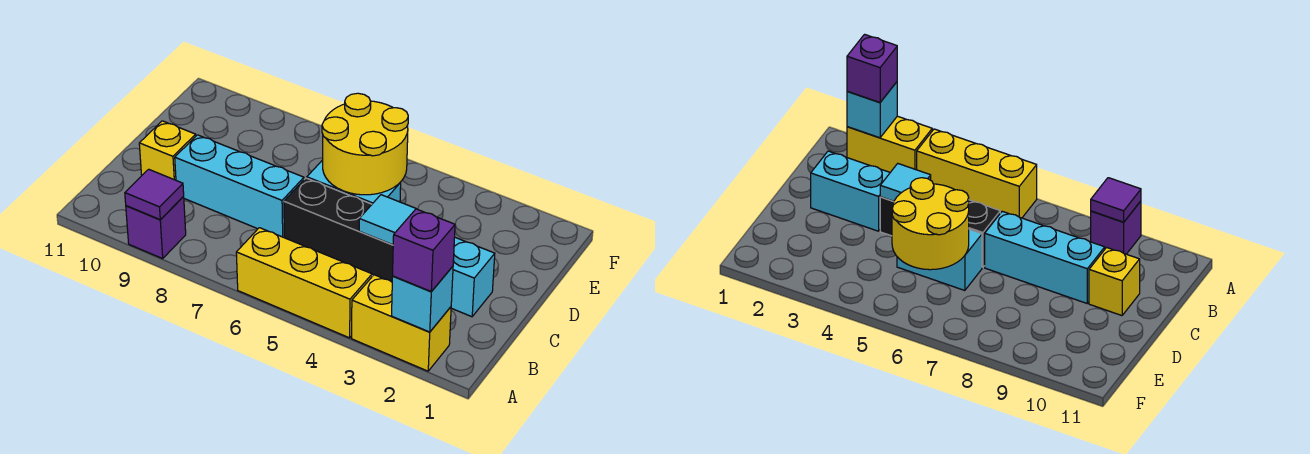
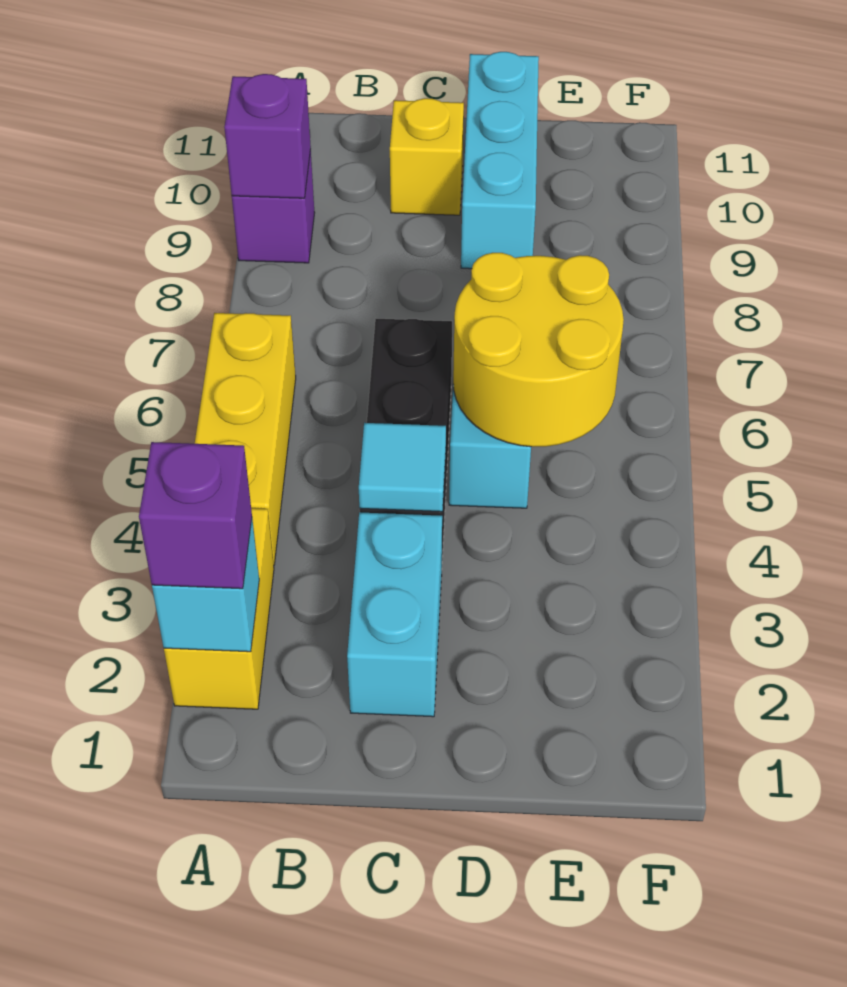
purple 1x1 tile [125,169,184,220] -> purple 1x1 brick [224,74,311,198]
cyan 1x3 brick [175,135,304,237] -> cyan 1x3 brick moved to [461,52,539,269]

